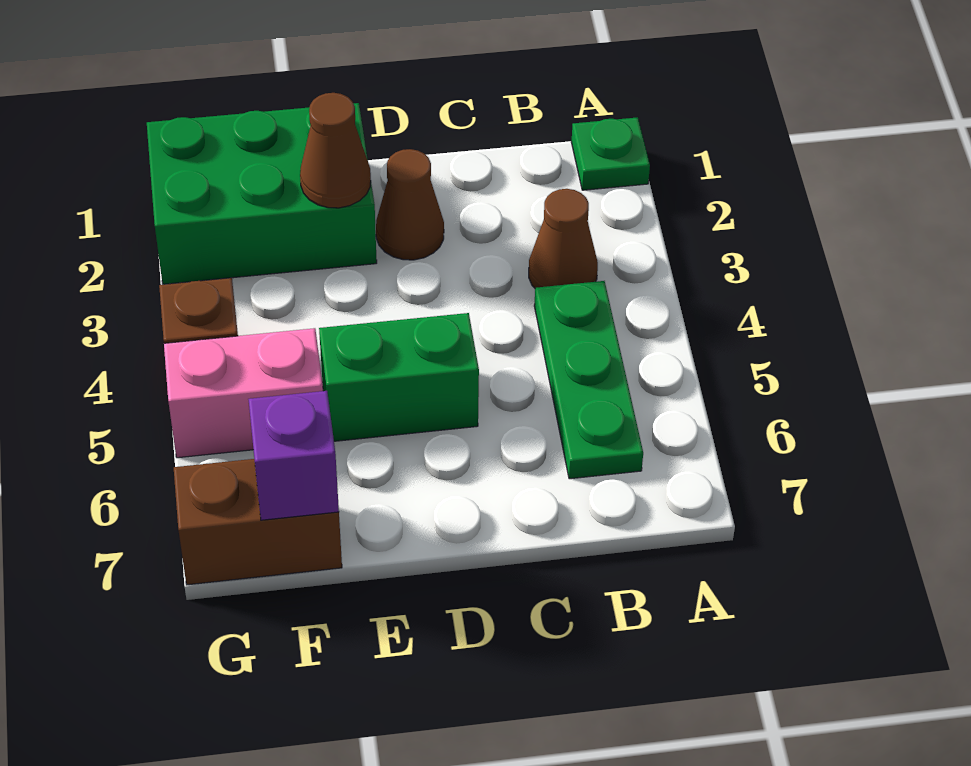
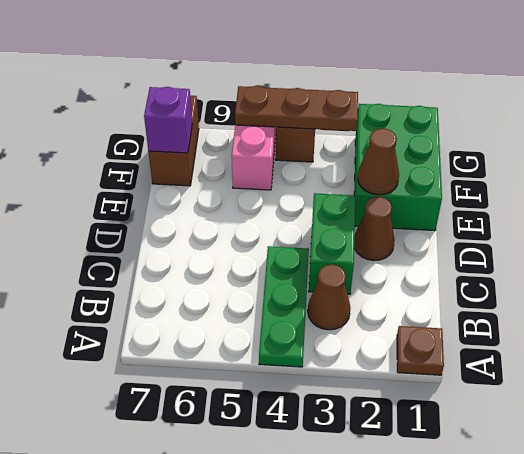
green 1x1 plate [571,117,650,190] -> brown 1x1 plate [397,326,444,375]
green 1x3 plate [534,281,643,479] -> green 1x3 plate turned to [259,246,309,367]
green 1x2 brick [319,313,479,441] -> green 1x2 brick moved to [309,193,355,294]
none -> brown 1x3 plate [235,86,358,131]

